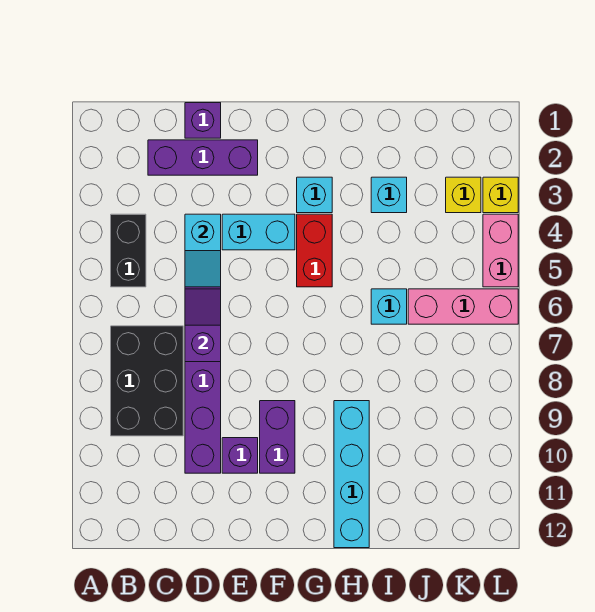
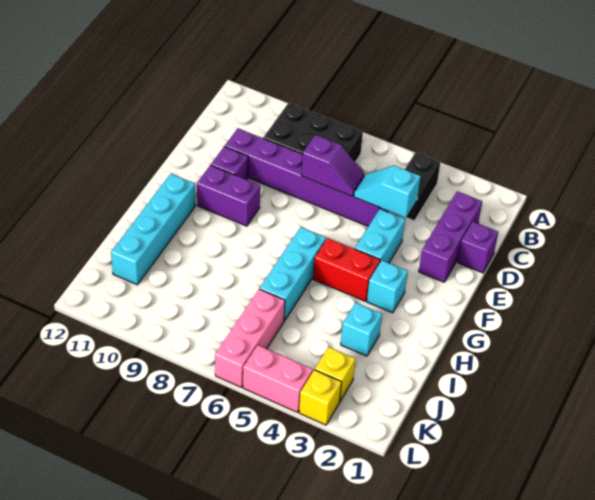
black 1x2 brick [111,214,146,287] -> black 1x2 brick turned to [405,152,440,221]
cyan 1x4 brick [334,401,369,548] -> cyan 1x4 brick turned to [111,174,195,285]
cyan 1x1 brick [371,289,407,324] -> cyan 1x3 brick [260,227,326,321]

